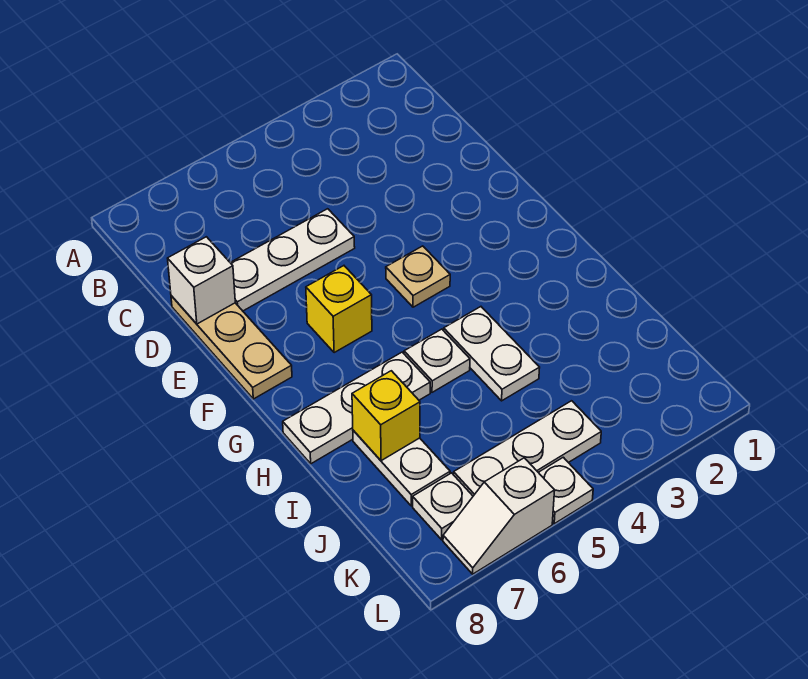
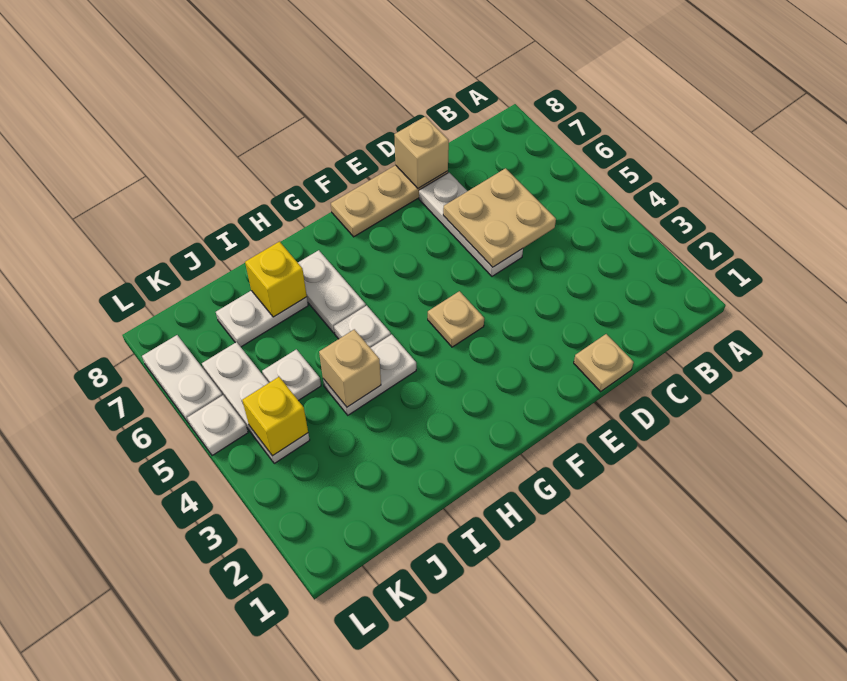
none -> tan 2x2 plate [443,168,556,267]
none -> tan 1x1 plate [574,334,634,392]
white 1x1 brick [168,237,235,324] -> tan 1x1 brick [394,116,449,188]
yellow 1x1 brick [306,266,372,353] -> yellow 1x1 brick moved to [242,377,308,456]
white 1x3 plate [283,352,430,464] -> white 1x2 plate [298,250,366,333]
none -> tan 1x1 brick [319,329,381,407]
white 1x1 plate [413,473,473,540] -> white 1x1 plate moved to [262,349,321,401]
white 1x2 slope [443,458,555,574] -> white 1x2 plate [142,335,222,423]

